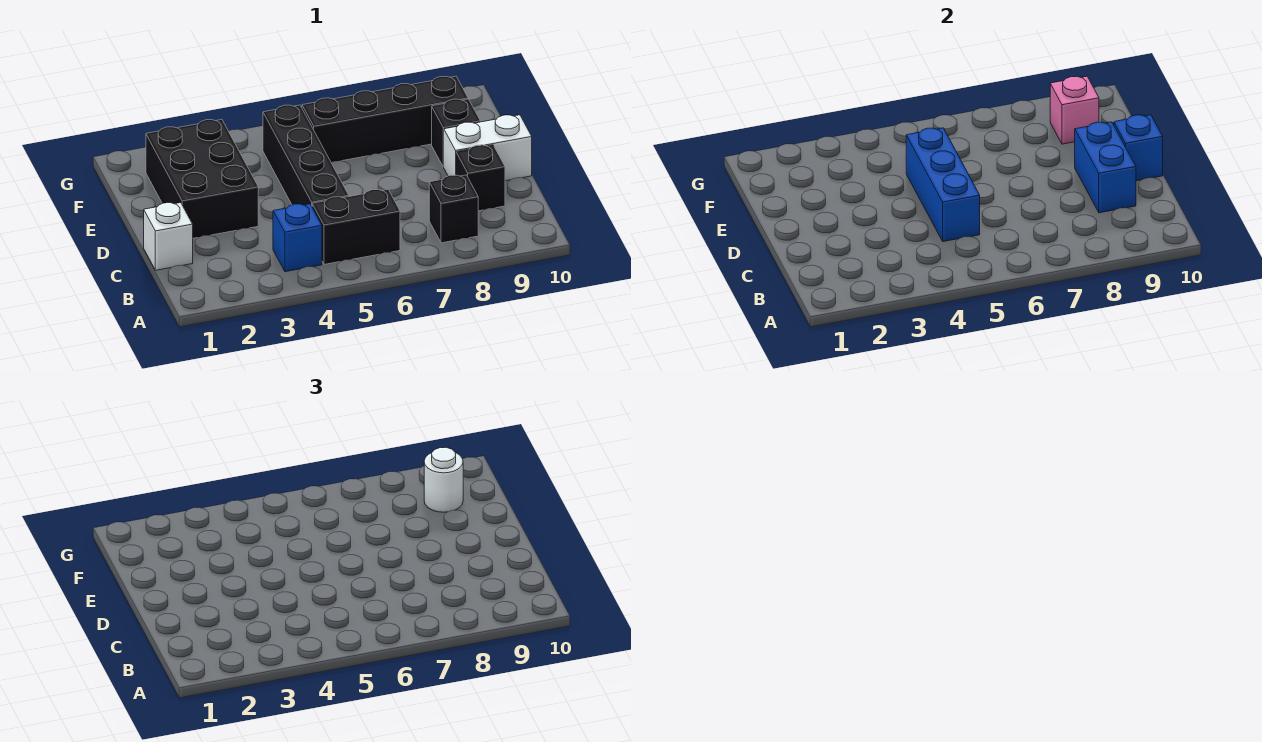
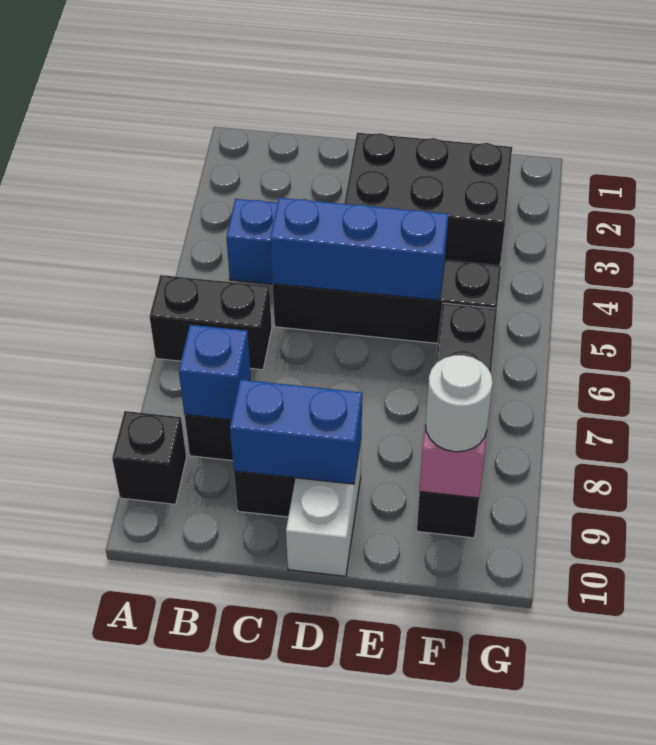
black 1x2 brick [312,189,400,264] -> black 1x2 brick turned to [150,275,272,370]
white 1x1 brick [144,203,193,270] -> none
blue 1x1 brick [1114,115,1163,181] -> blue 1x1 brick moved to [179,325,251,420]
black 1x1 brick [432,99,480,167] -> black 1x1 brick moved to [112,411,186,504]

